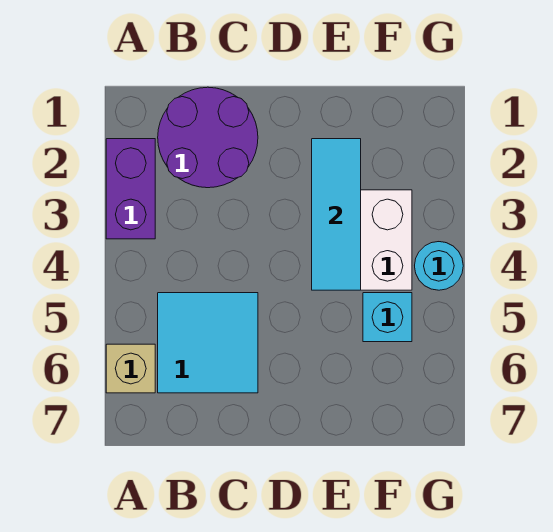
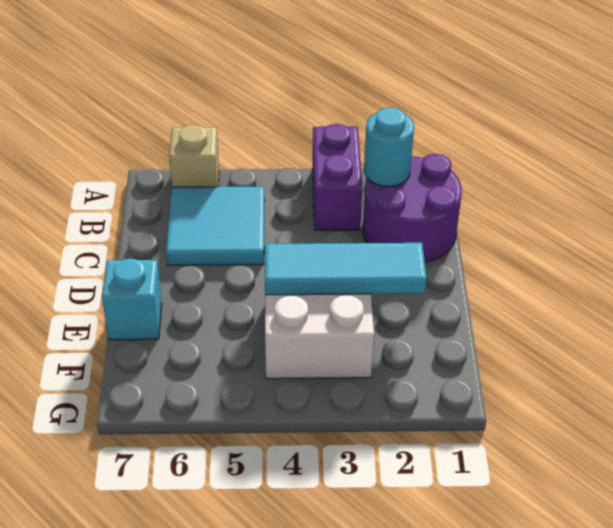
purple 1x2 brick [106,139,155,239] -> purple 1x2 brick turned to [312,124,363,230]
cyan 1x1 brick [363,293,412,342] -> cyan 1x1 brick moved to [102,259,162,340]
cyan 1x1 round brick [415,242,463,290] -> cyan 1x1 round brick moved to [364,108,414,187]

